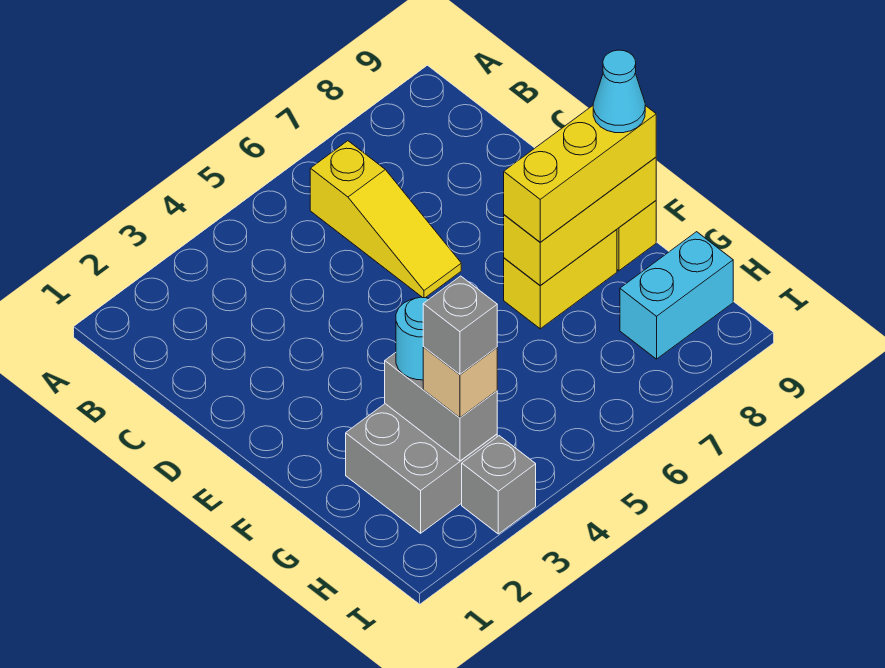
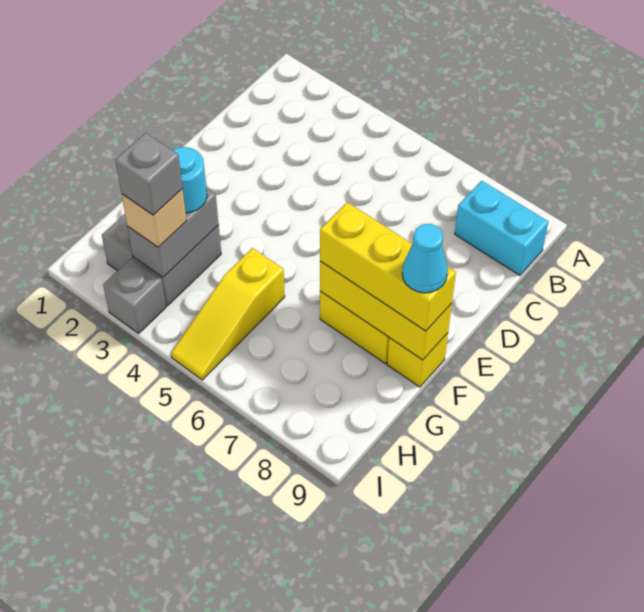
yellow 1x3 slope [310,141,461,298] -> yellow 1x3 slope moved to [171,248,285,380]
cyan 1x2 brick [620,232,733,359] -> cyan 1x2 brick moved to [455,181,548,275]

